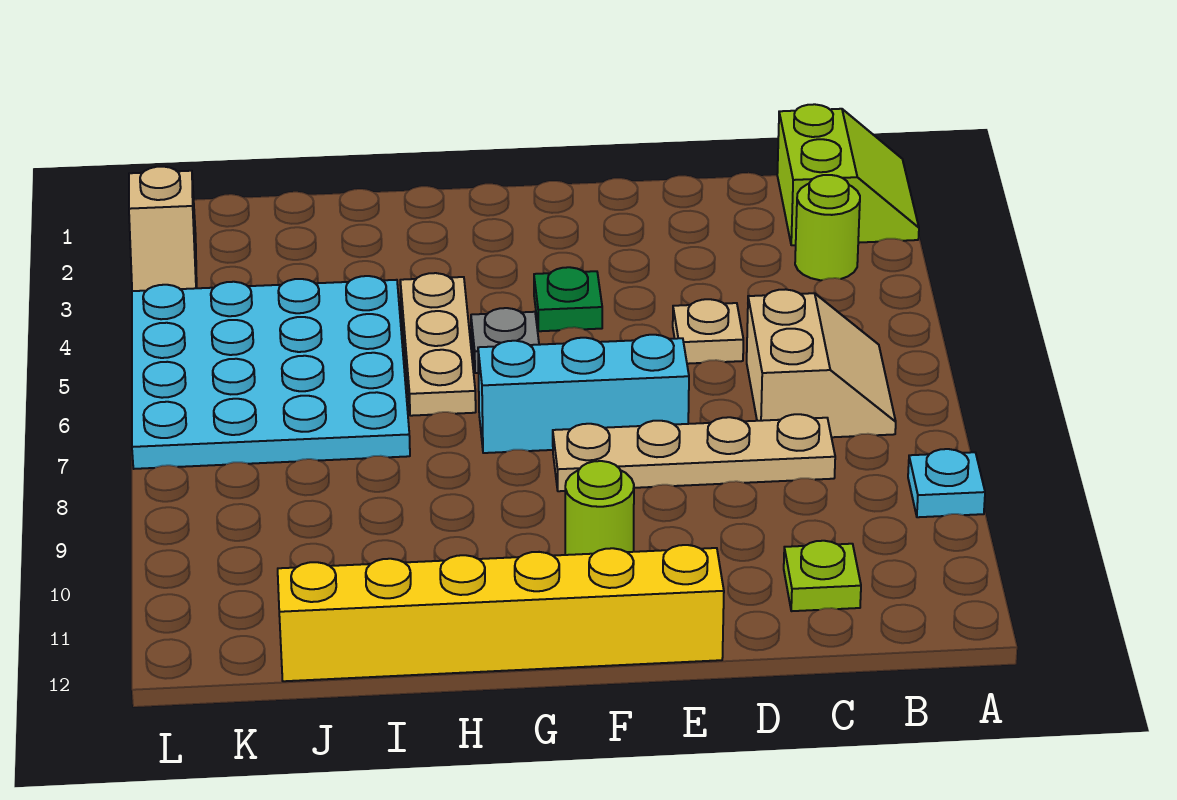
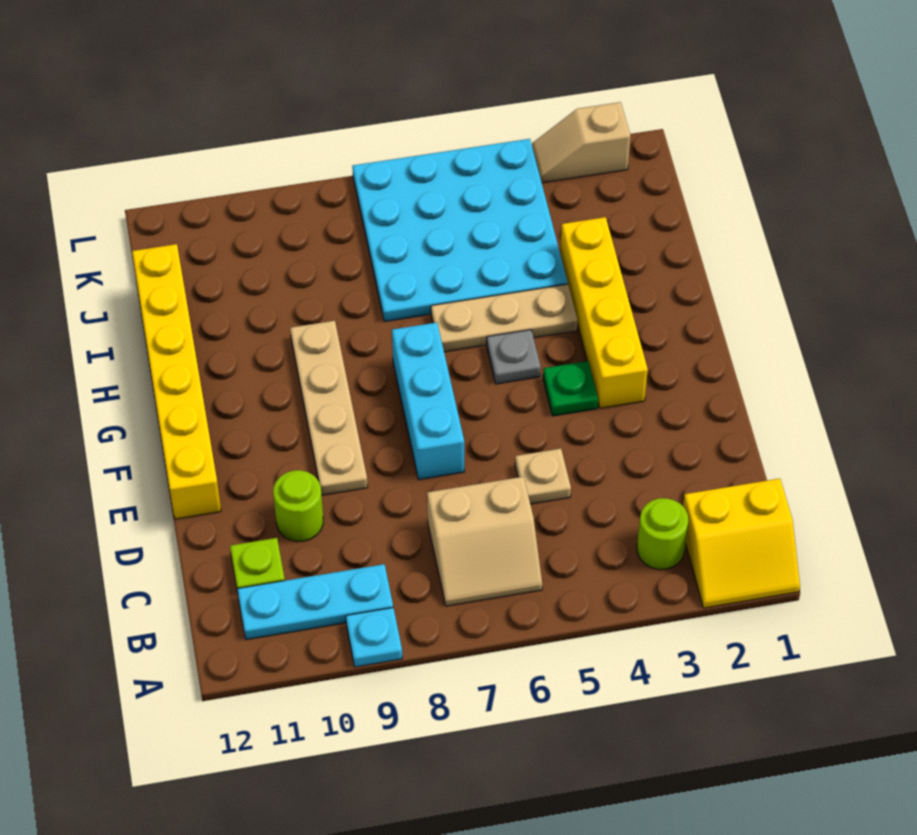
lime 2x2 slope [777,104,919,245] -> yellow 2x2 slope [683,478,800,608]
none -> cyan 1x3 plate [237,564,393,640]
tan 1x4 plate [553,414,835,491] -> tan 1x4 plate moved to [290,321,368,495]
none -> yellow 1x4 brick [560,217,648,408]
lime 1x1 round brick [565,461,634,555] -> lime 1x1 round brick moved to [273,470,323,542]

